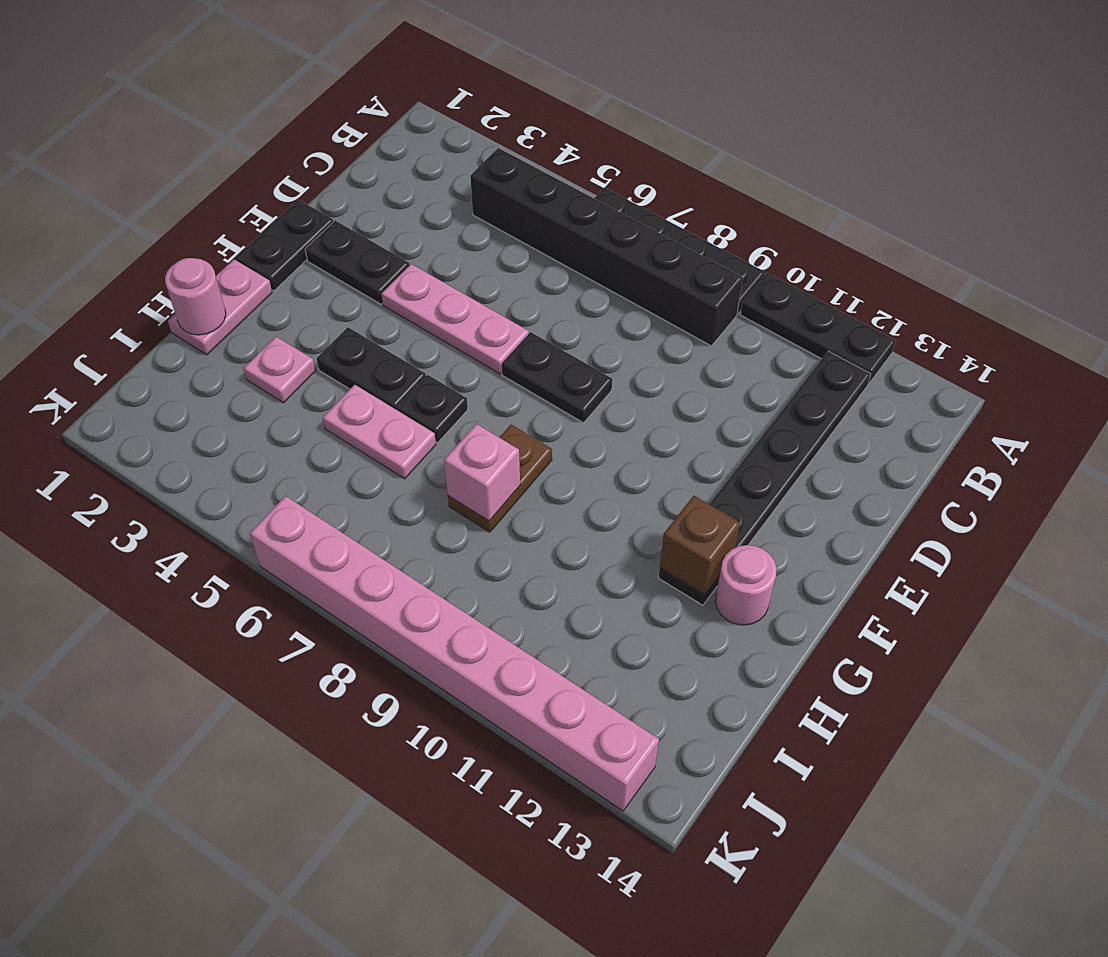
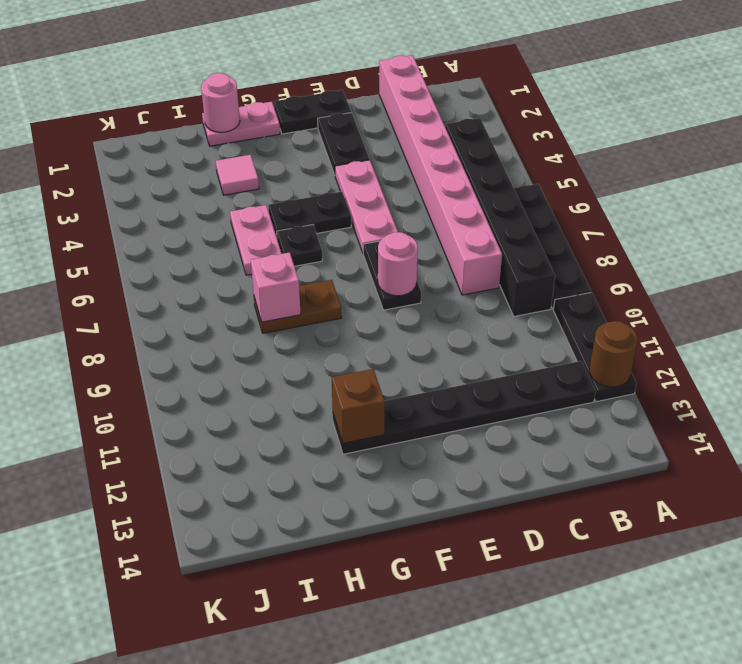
none -> brown 1x1 round brick [589,321,638,387]
black 1x2 plate [317,327,426,410] -> black 1x2 plate turned to [268,192,351,237]
pink 1x1 round brick [715,545,777,625] -> pink 1x1 round brick moved to [378,232,418,296]
pink 1x1 plate [244,337,315,403] -> pink 1x1 tile [216,155,259,195]
pink 1x8 brick [250,496,659,811] -> pink 1x8 brick moved to [379,55,502,295]

